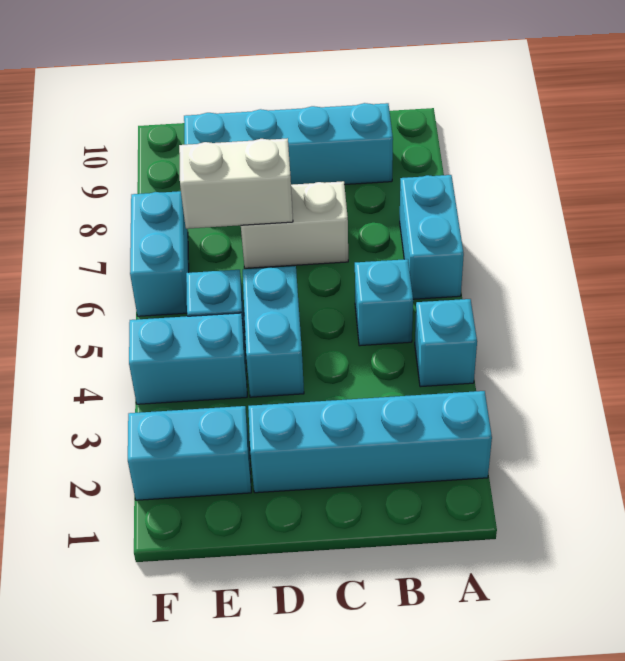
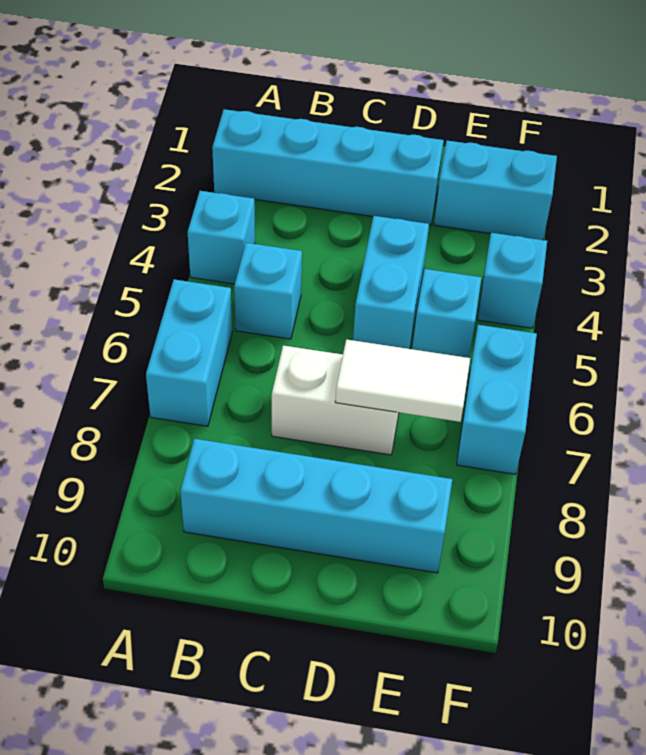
white 1x2 brick [179,138,293,229] -> white 1x2 tile [335,339,470,422]
cyan 1x2 brick [129,313,247,404] -> cyan 1x1 brick [477,233,547,328]

